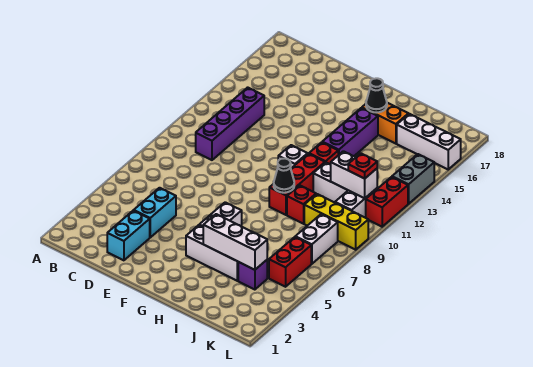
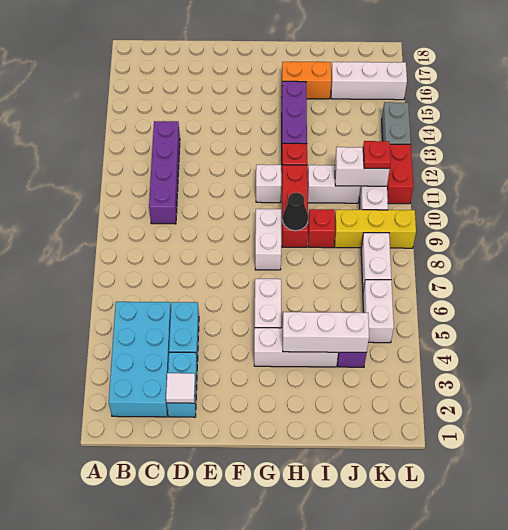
none -> cyan 2x4 brick [109,302,171,417]
none -> white 1x1 tile [166,373,195,403]
none -> white 1x2 brick [255,209,281,270]
black 1x1 cone [366,78,387,113] -> none
red 1x2 brick [269,237,311,287] -> white 1x2 brick [363,280,394,343]

